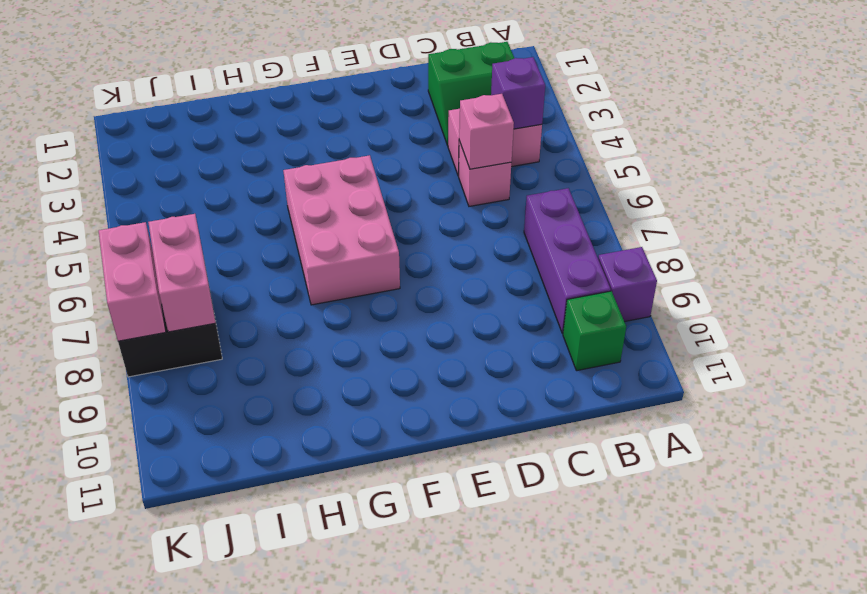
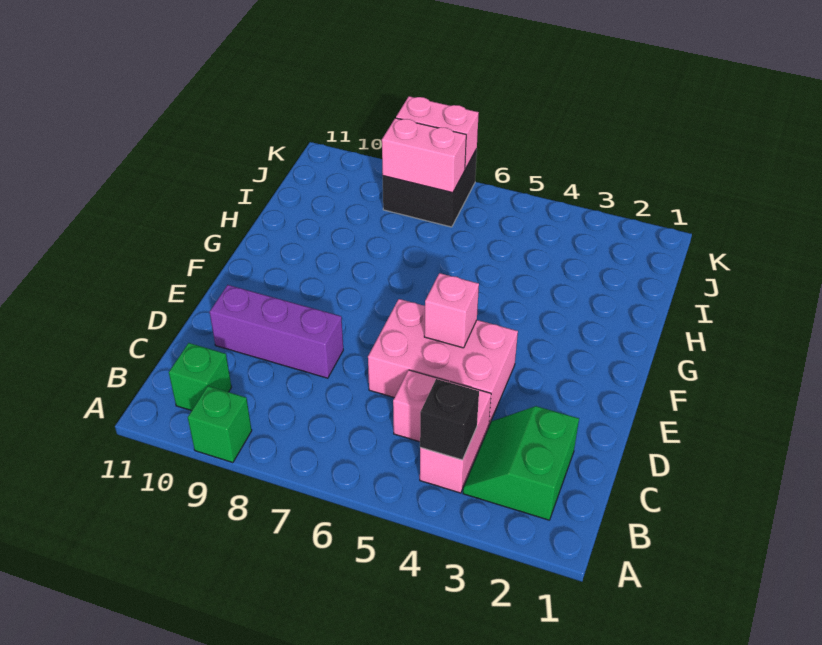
purple 1x1 brick [598,247,657,322] -> green 1x1 brick [188,386,252,463]
purple 1x1 brick [491,57,545,129] -> black 1x1 brick [420,379,479,460]
purple 1x3 brick [524,188,611,333] -> purple 1x3 brick moved to [210,285,343,378]
pink 1x1 brick [459,94,514,169] -> pink 1x1 brick moved to [424,273,479,348]
pink 2x3 brick [283,155,400,305] -> pink 2x3 brick moved to [368,299,518,425]

